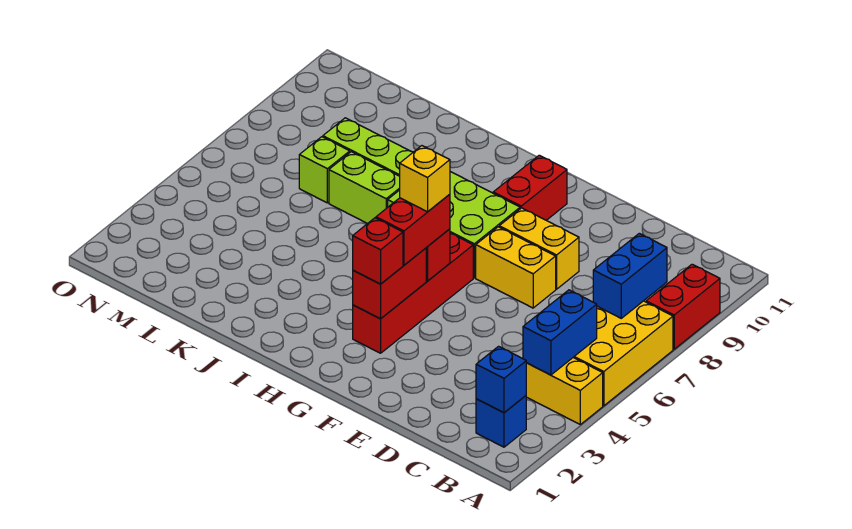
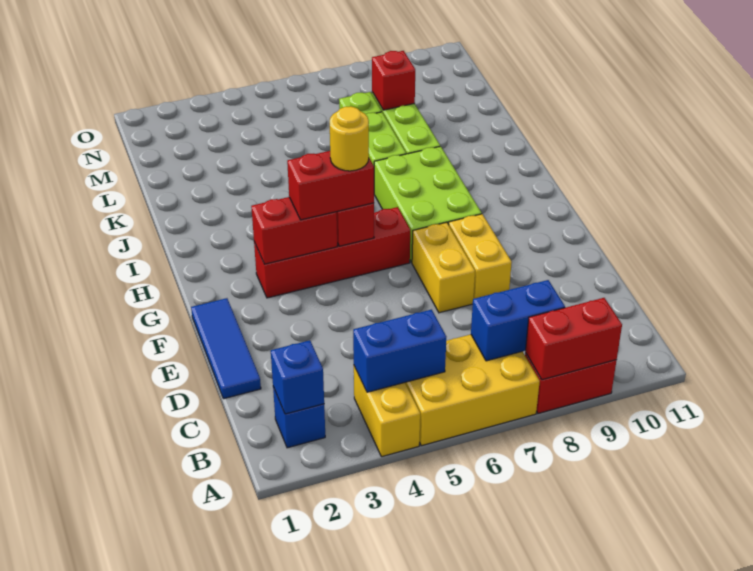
none -> blue 1x3 tile [191,298,261,399]
red 1x1 brick [353,218,403,284] -> red 1x1 brick moved to [372,51,415,110]
yellow 1x1 brick [400,146,450,212] -> yellow 1x1 round brick [330,106,369,171]
red 1x2 brick [493,155,567,220] -> red 1x2 brick moved to [525,298,622,380]

